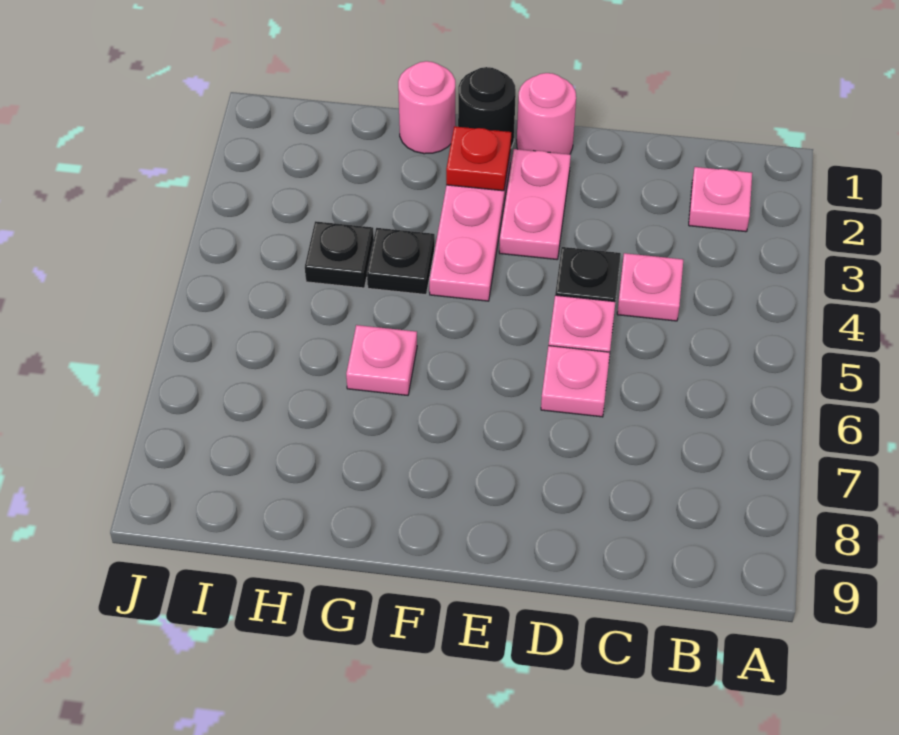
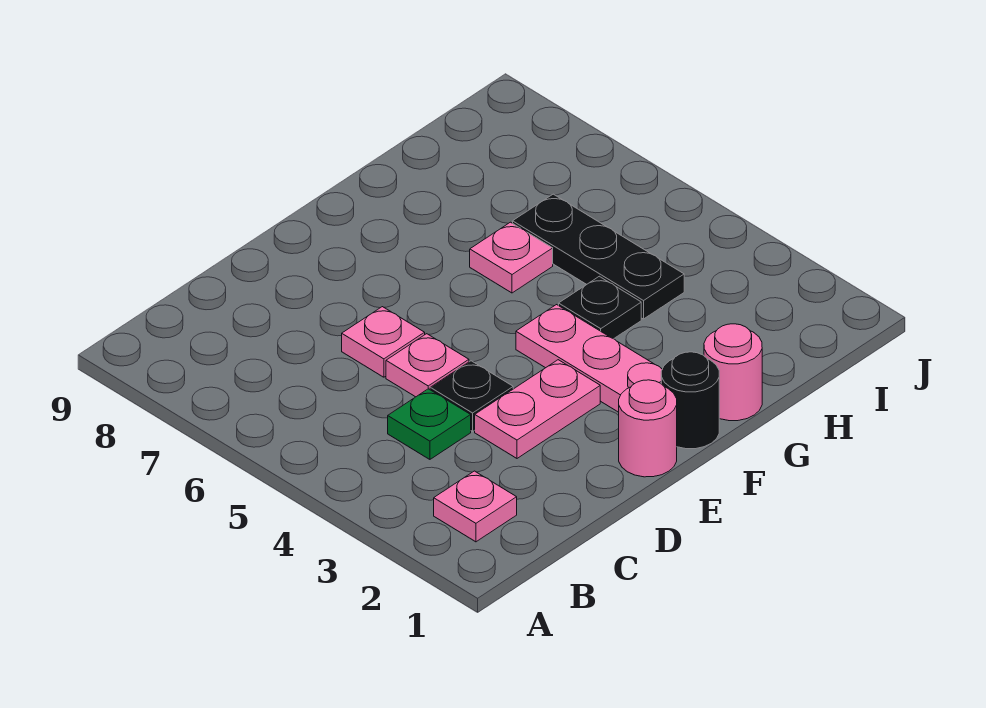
pink 1x1 plate [617,253,683,321] -> green 1x1 plate [388,389,471,459]
pink 1x2 plate [499,149,571,259] -> pink 1x2 plate turned to [475,360,600,458]
red 1x1 plate [446,126,511,191] -> none
black 1x1 plate [305,221,374,288] -> black 1x3 plate [513,194,684,319]

